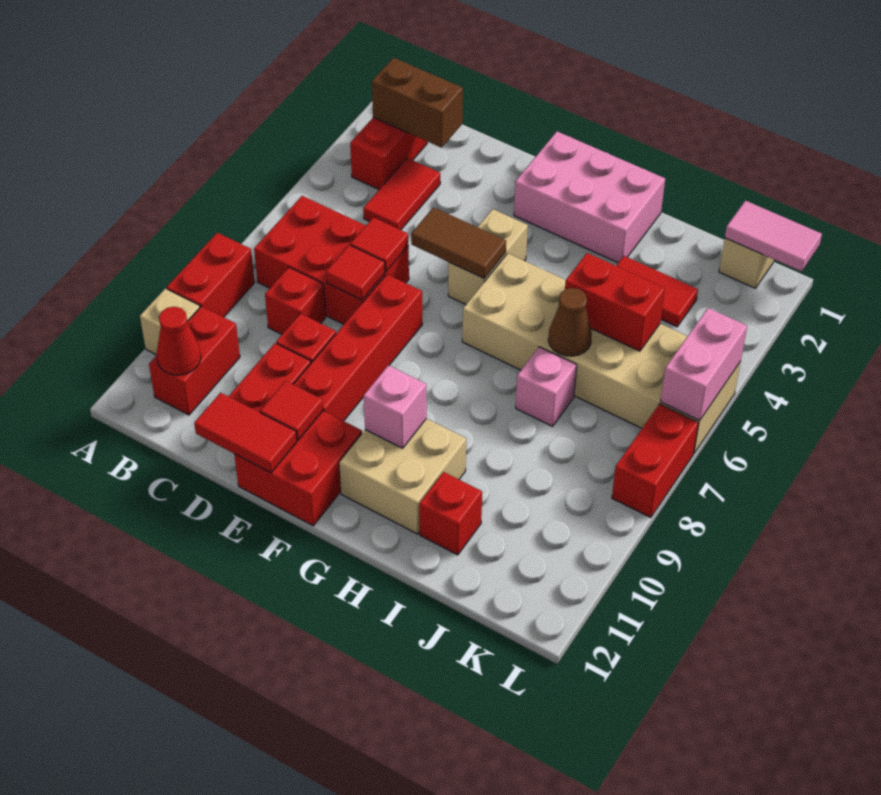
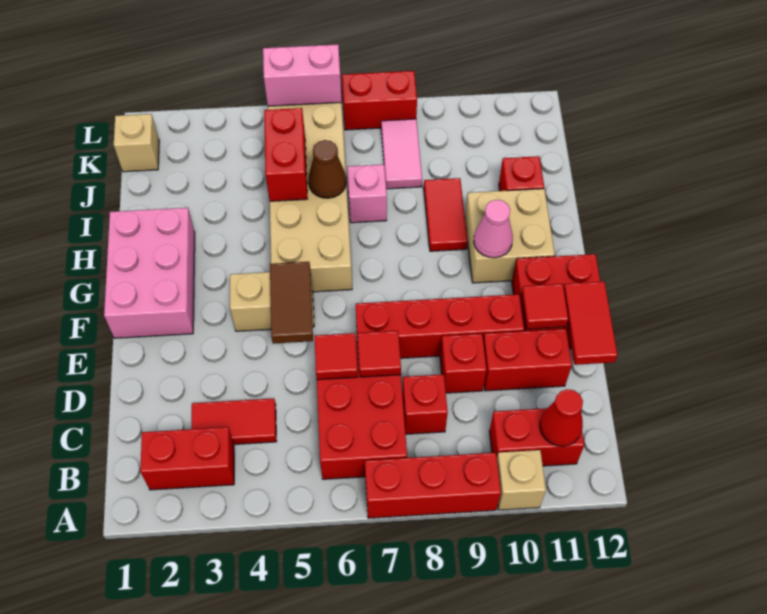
red 1x2 brick [167,233,255,317] -> red 1x3 brick [365,453,501,518]
brown 1x2 brick [372,58,463,148] -> none
pink 1x1 brick [364,365,427,448] -> pink 1x1 cone [474,200,513,258]
red 1x2 tile [616,256,698,327] -> red 1x2 tile moved to [424,178,468,251]
pink 1x2 tile [725,201,822,271] -> pink 1x2 tile moved to [381,119,422,189]

